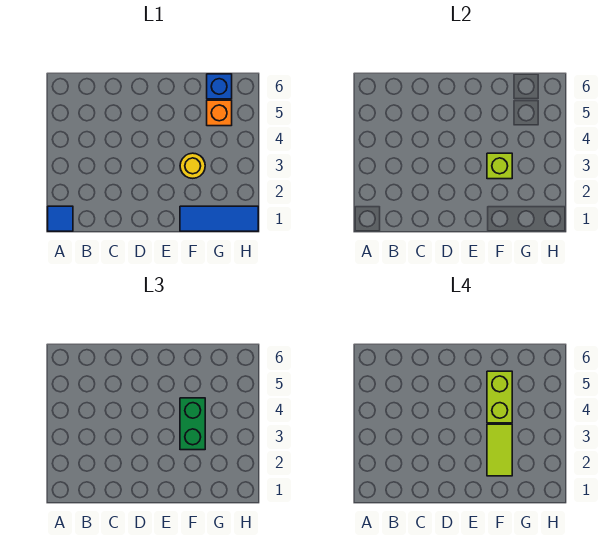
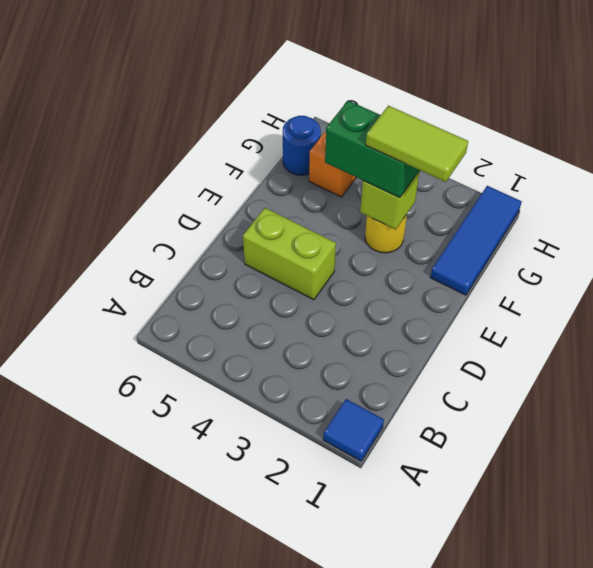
lime 1x2 brick [487,371,512,423] -> lime 1x2 brick moved to [243,208,336,300]
blue 1x1 brick [207,74,232,99] -> blue 1x1 round brick [283,116,321,175]

